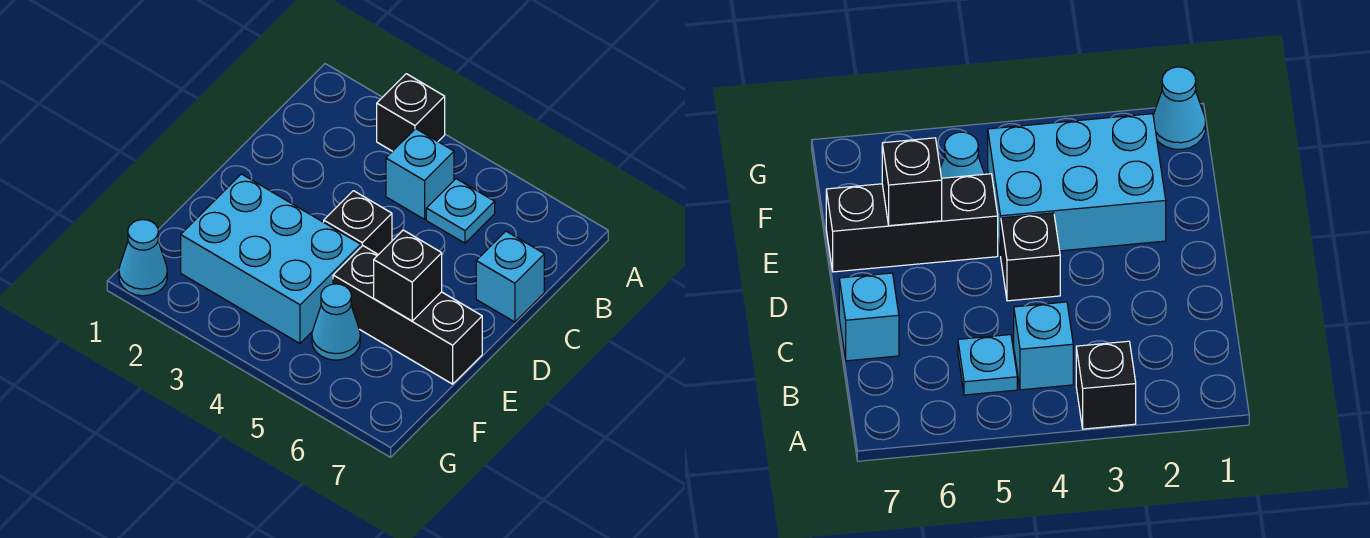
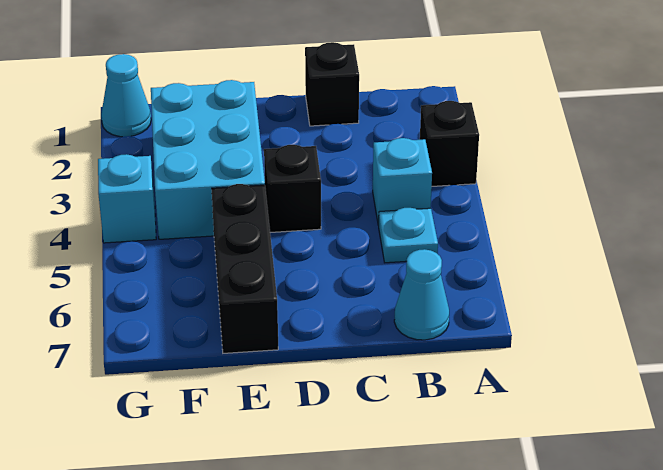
cyan 1x1 brick [476,231,544,322] -> cyan 1x1 brick moved to [98,154,156,243]
black 1x1 brick [374,230,442,321] -> black 1x1 brick moved to [305,42,359,126]
cyan 1x1 cone [312,284,360,360] -> cyan 1x1 cone moved to [394,249,449,340]

